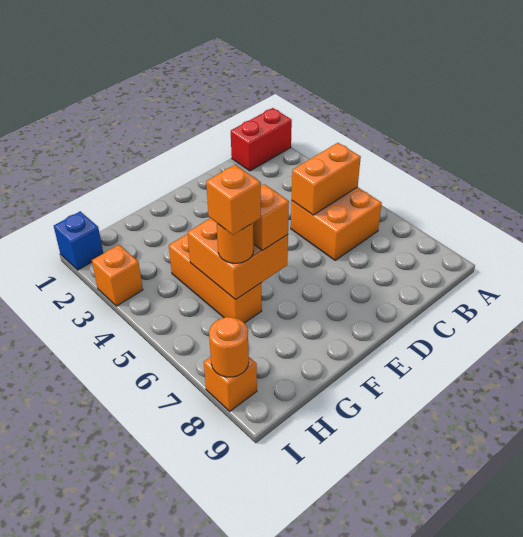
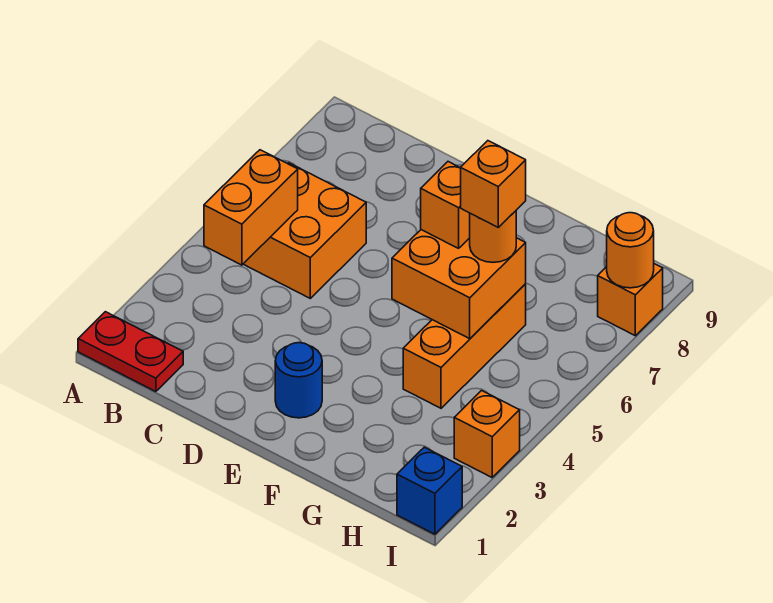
red 1x2 brick [231,108,292,171] -> red 1x2 plate [78,312,183,392]
orange 1x2 brick [292,143,361,215] -> orange 1x2 brick turned to [204,150,298,265]
none -> blue 1x1 round brick [275,343,322,418]

